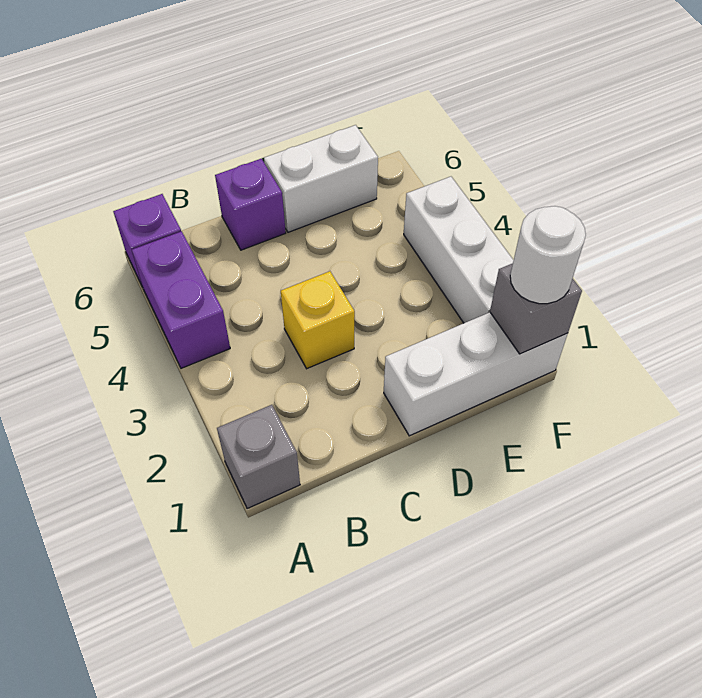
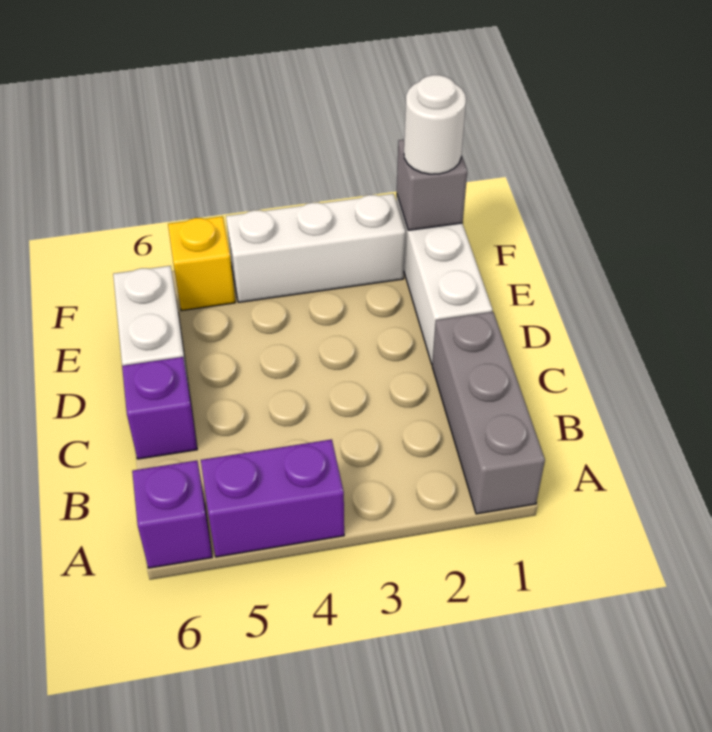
grey 1x1 brick [217,405,300,509] -> grey 1x3 brick [432,312,545,514]
yellow 1x1 brick [281,271,355,369] -> yellow 1x1 brick moved to [168,216,235,311]

